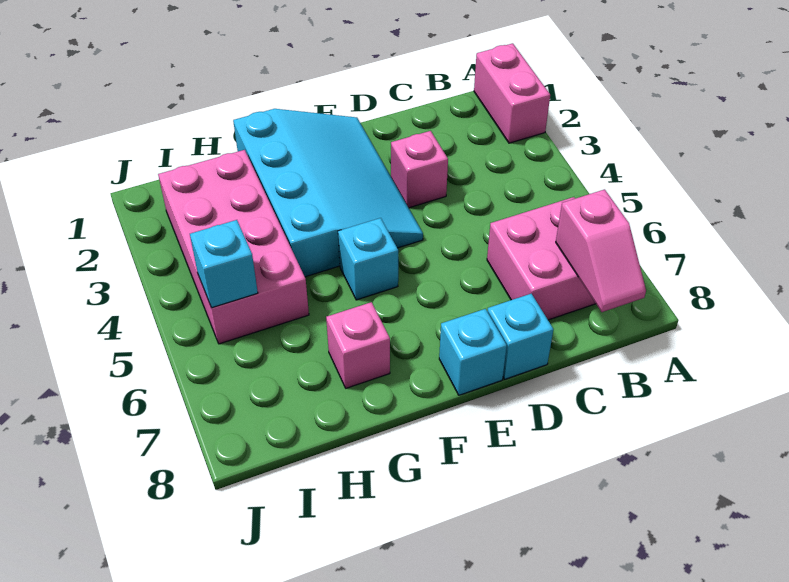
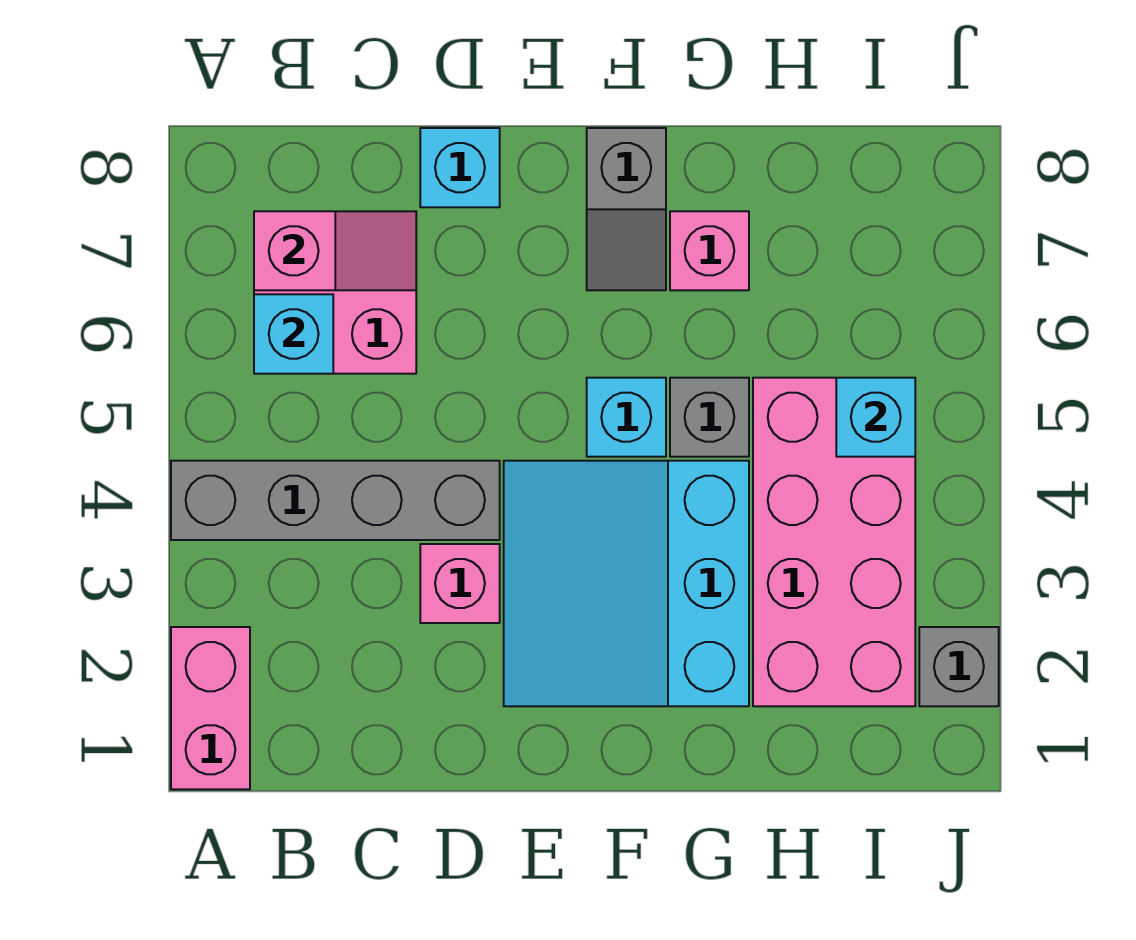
none -> grey 1x4 brick [171,461,500,540]
pink 1x2 slope [556,189,646,312] -> pink 1x2 slope turned to [254,211,416,290]
cyan 3x4 slope [233,109,423,277] -> cyan 3x3 slope [504,461,749,706]
cyan 1x1 brick [439,309,507,395] -> cyan 1x1 brick moved to [254,294,333,374]
none -> grey 1x2 slope [587,128,666,290]
none -> grey 1x1 brick [670,378,749,457]
none -> grey 1x1 brick [919,627,999,706]

